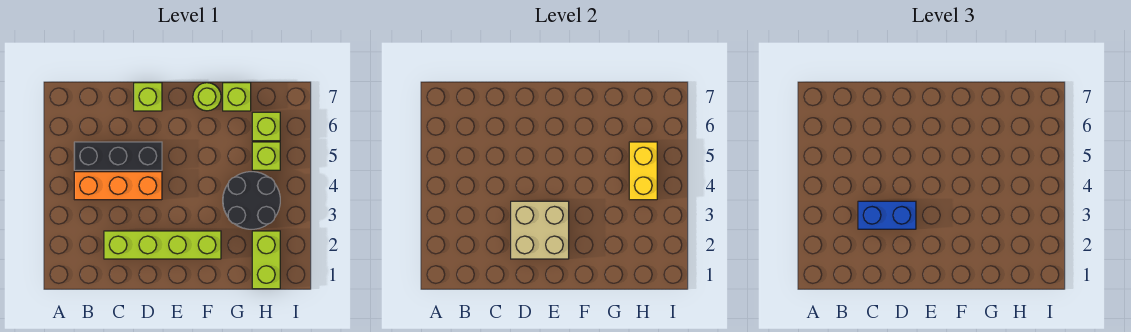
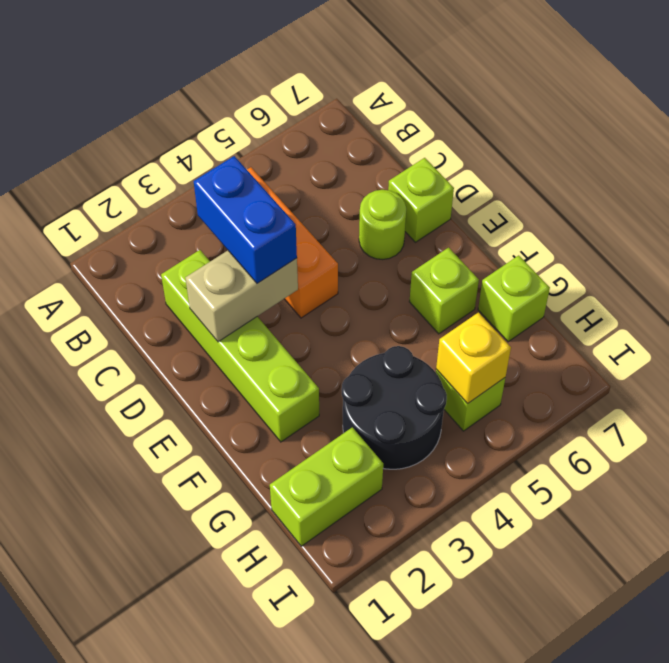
black 1x3 brick [74,142,162,170] -> none
tan 2x2 brick [511,201,569,259] -> tan 1x2 brick [185,251,298,342]
lime 1x1 round brick [193,83,221,111] -> lime 1x1 round brick moved to [359,190,406,260]
yellow 1x2 brick [629,142,657,200] -> yellow 1x1 brick [436,313,511,404]
lime 1x1 brick [252,112,280,141] -> lime 1x1 brick moved to [409,248,479,334]

